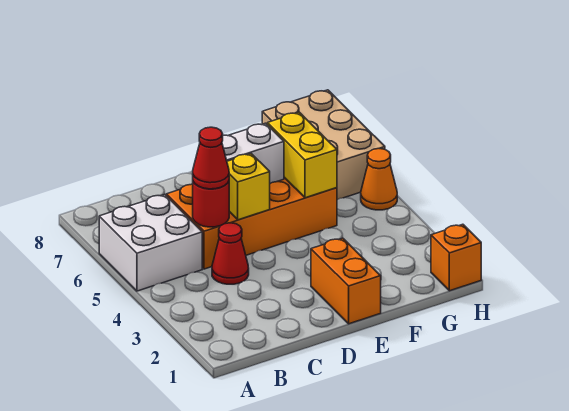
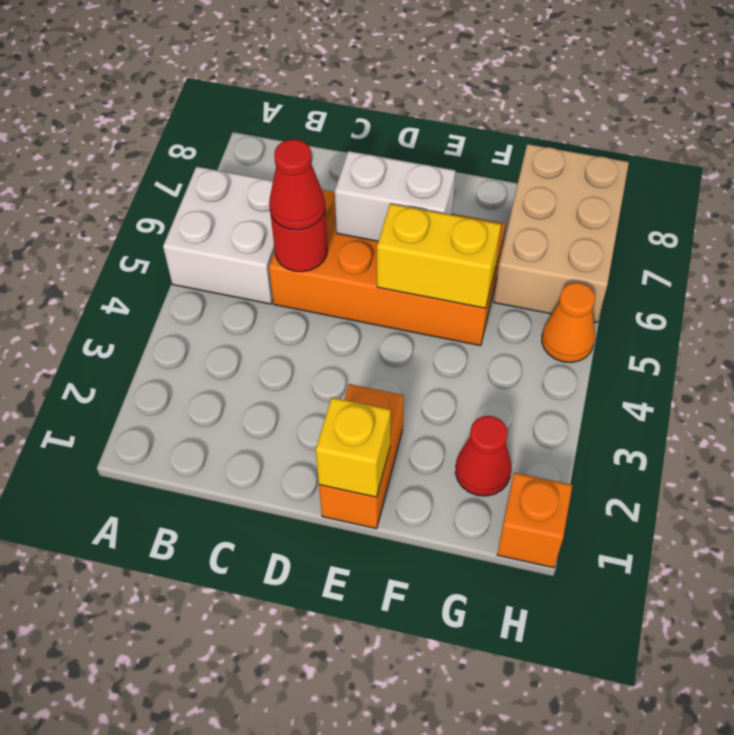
red 1x1 cone [212,223,249,284] -> red 1x1 cone moved to [455,416,511,496]
yellow 1x1 brick [227,154,270,220] -> yellow 1x1 brick moved to [316,397,391,497]
yellow 1x2 brick [267,112,337,198] -> yellow 1x2 brick turned to [377,204,501,308]

